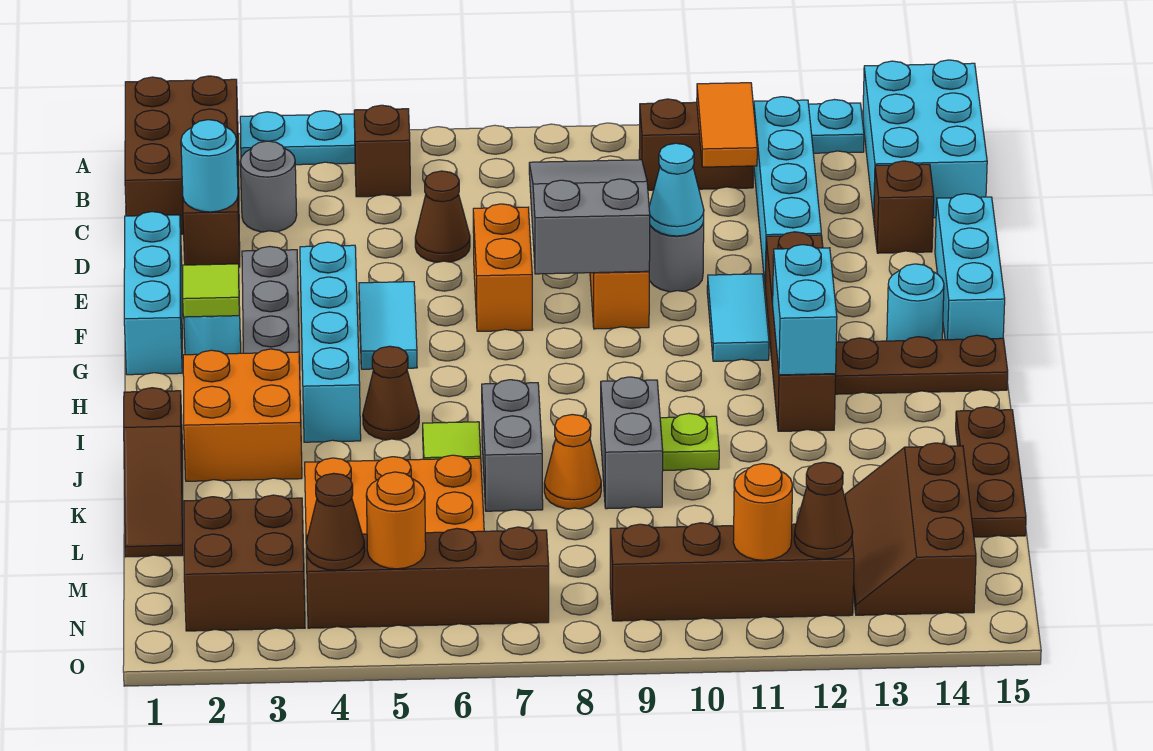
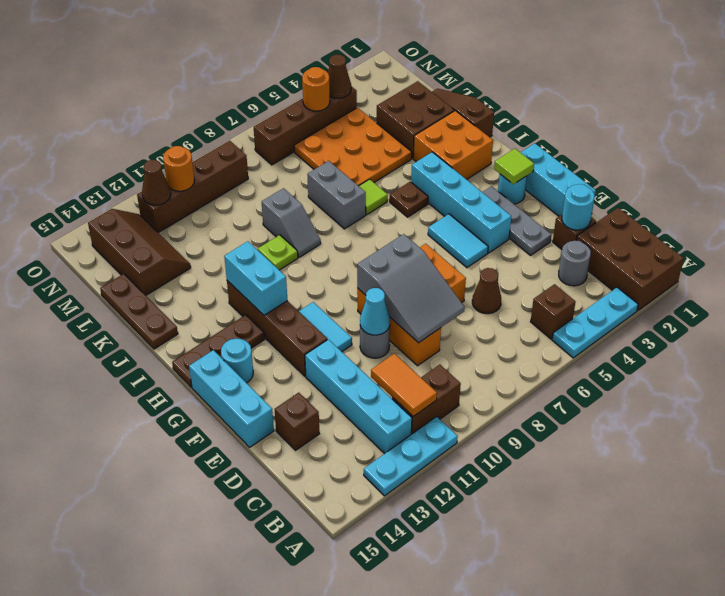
cyan 2x3 brick [863,60,987,218] -> none
brown 1x1 cone [363,346,419,440] -> brown 1x1 plate [389,182,428,217]
grey 1x2 brick [601,377,663,509] -> grey 1x2 slope [262,188,321,257]
orange 1x1 cone [544,414,601,509] -> none
brown 2x2 brick [184,495,305,631] -> brown 2x2 brick moved to [377,81,454,159]

